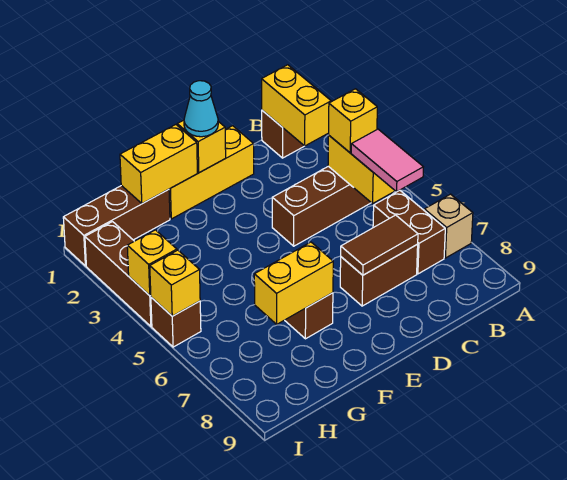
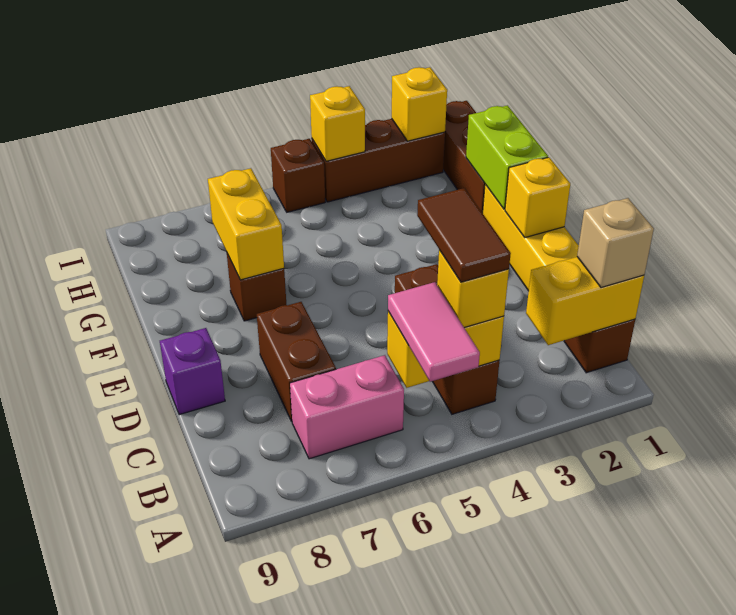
tan 1x1 brick [424,194,473,258] -> tan 1x1 brick moved to [577,198,654,288]
pink 1x2 tile [351,129,423,192] -> pink 1x2 tile turned to [388,282,480,382]
brown 1x2 brick [373,190,445,274] -> pink 1x2 brick [290,355,404,459]
brown 1x2 tile [341,215,418,275] -> brown 1x2 tile moved to [417,188,511,282]
none -> purple 1x1 brick [160,328,225,415]
cyan 1x1 cone [184,81,218,137] -> none
yellow 1x2 brick [120,125,197,204] -> lime 1x2 brick [466,105,548,209]
yellow 1x1 brick [150,250,200,316] -> yellow 1x1 brick moved to [392,67,447,141]

